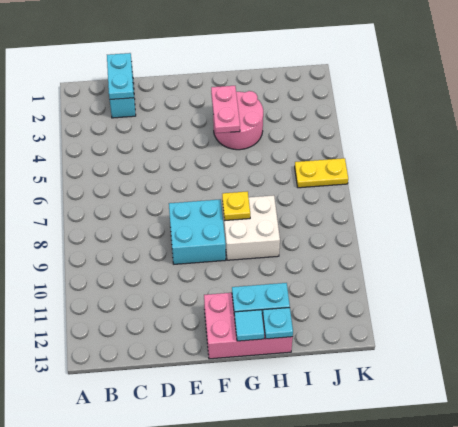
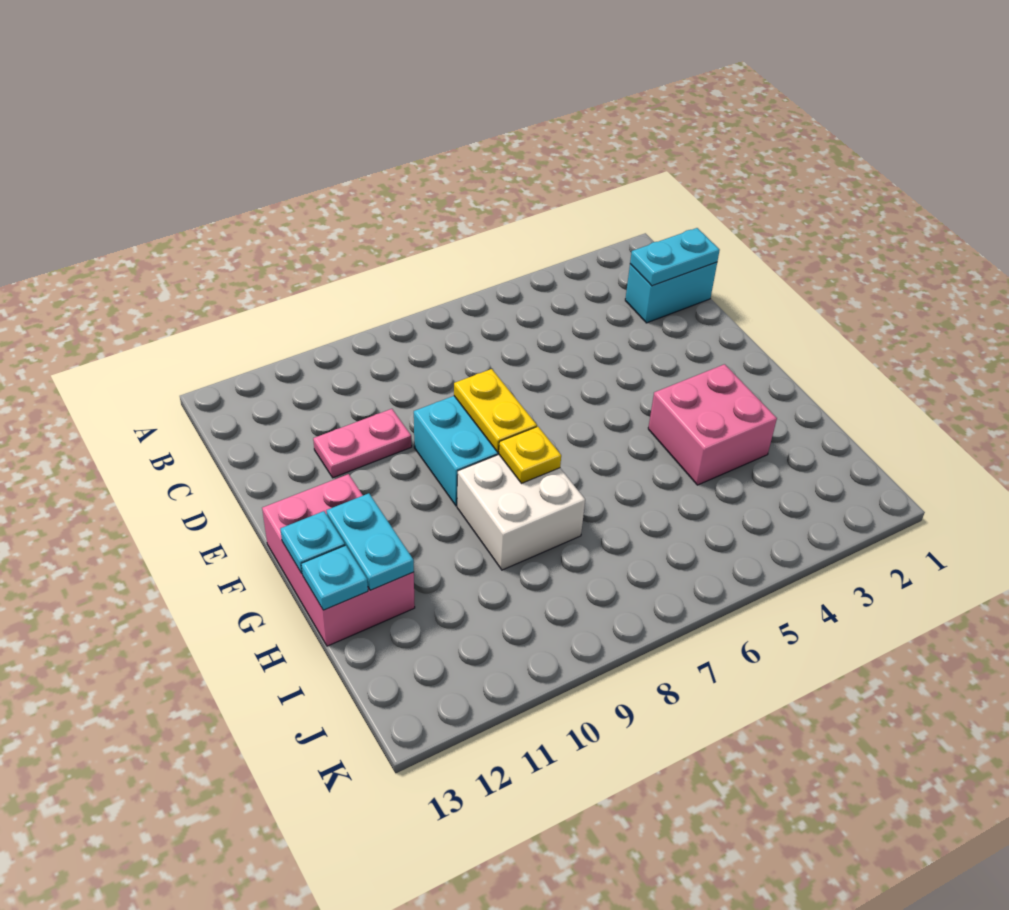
pink 2x2 round brick [213,91,263,150] -> pink 2x2 brick [648,364,777,485]
pink 1x2 plate [211,86,240,133] -> pink 1x2 plate moved to [313,409,412,478]
cyan 1x1 tile [235,310,264,341] -> cyan 1x1 plate [280,511,345,574]
yellow 1x2 plate [295,158,348,188] -> yellow 1x2 plate moved to [454,369,537,452]

